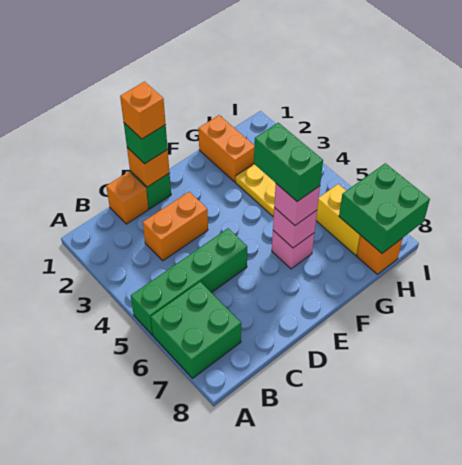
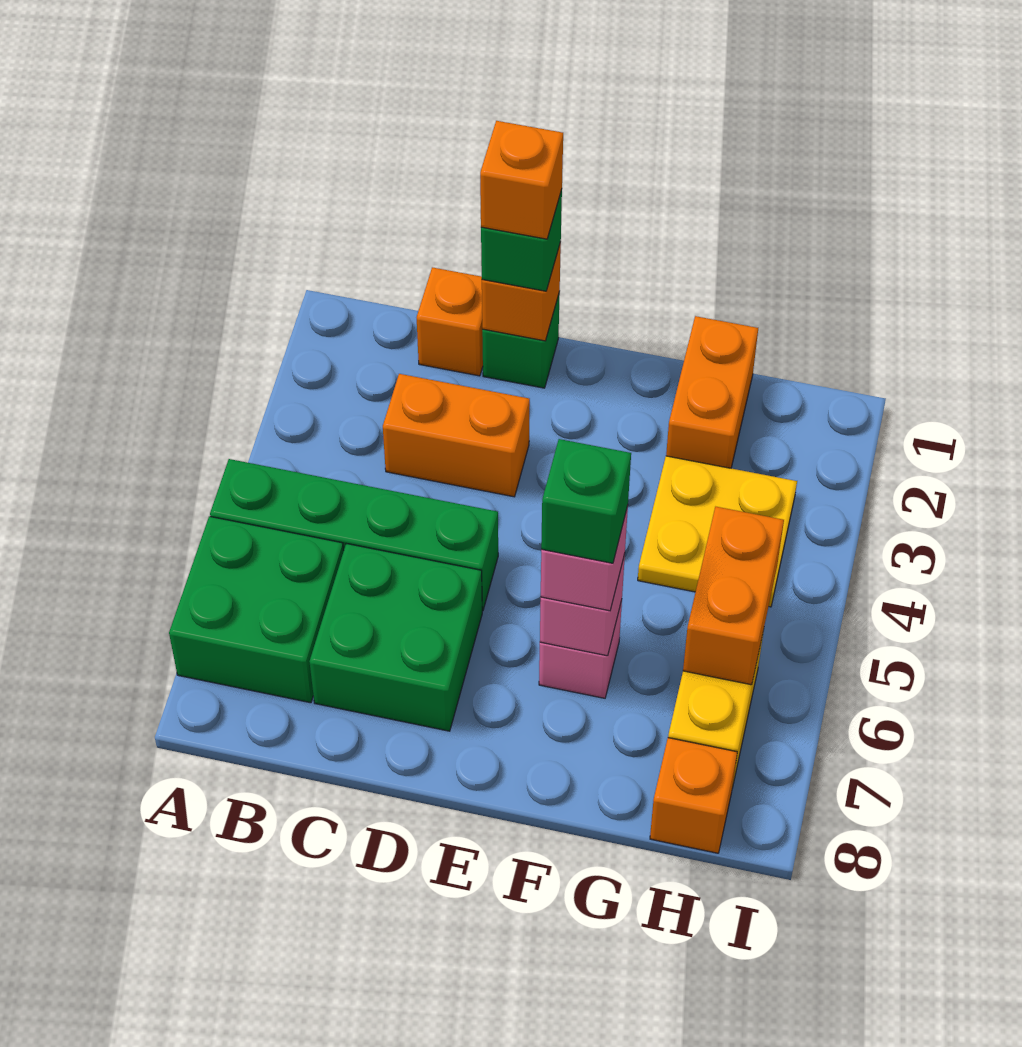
green 1x2 brick [254,123,323,202] -> green 1x1 brick [541,439,631,563]
none -> orange 1x2 brick [683,507,784,685]
green 2x2 brick [339,163,430,253] -> green 2x2 brick moved to [309,544,482,731]

